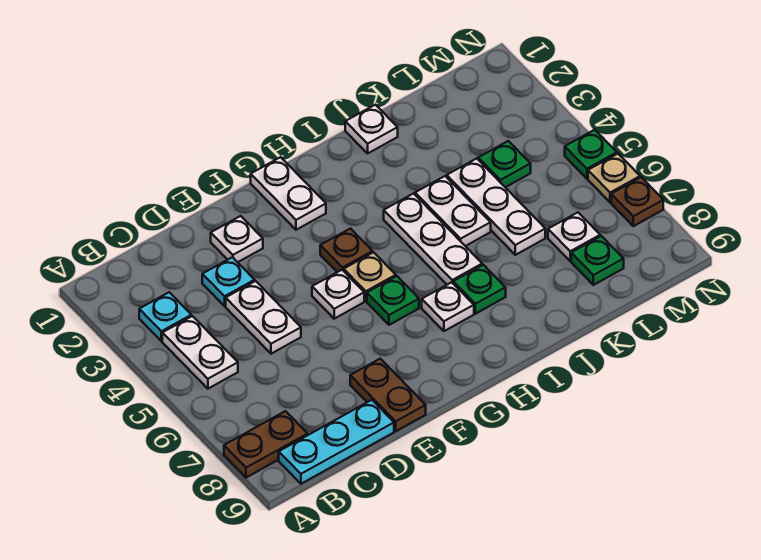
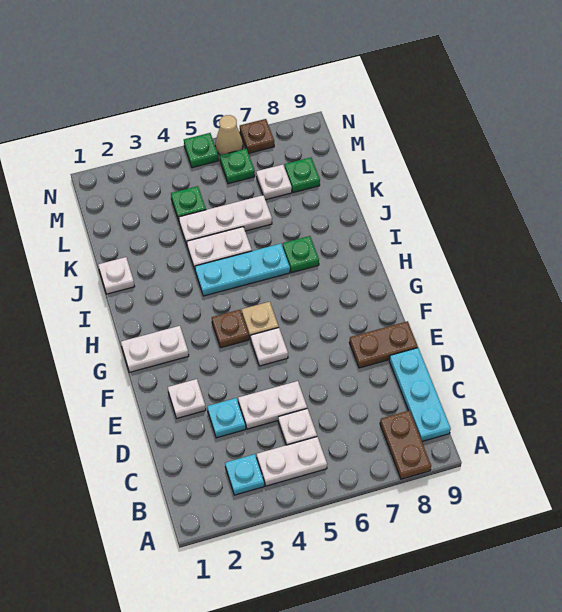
green 1x1 plate [367,276,419,325] -> green 1x1 plate moved to [220,149,255,184]
white 1x1 plate [422,282,474,331] -> white 1x1 plate moved to [278,409,317,445]
white 1x3 plate [384,194,482,285] -> cyan 1x3 plate [195,244,290,296]
tan 1x1 plate [588,154,640,202] -> tan 1x1 cone [215,115,243,155]

